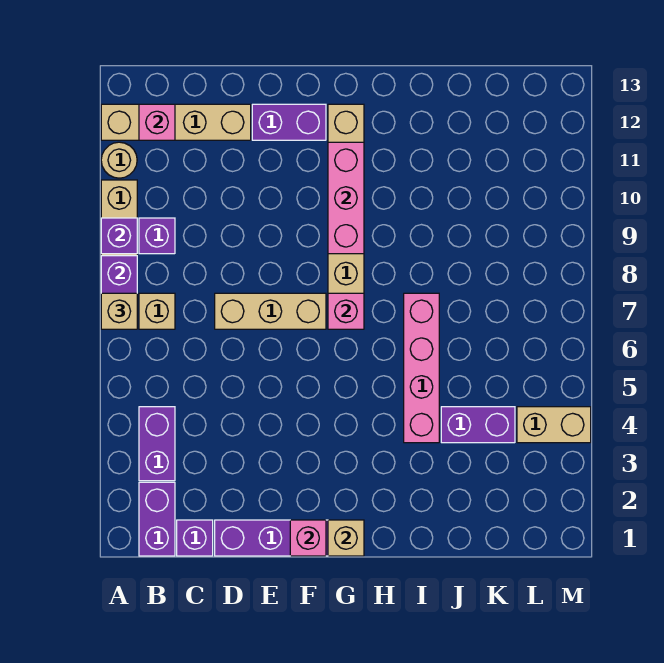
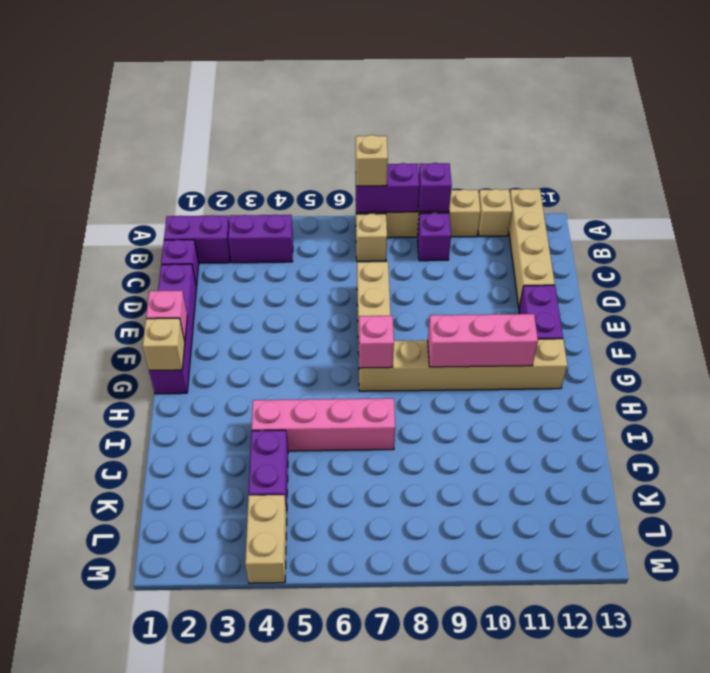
tan 1x1 round brick [101,142,137,178] -> tan 1x1 brick [478,189,512,236]
pink 1x1 brick [139,104,175,140] -> none

